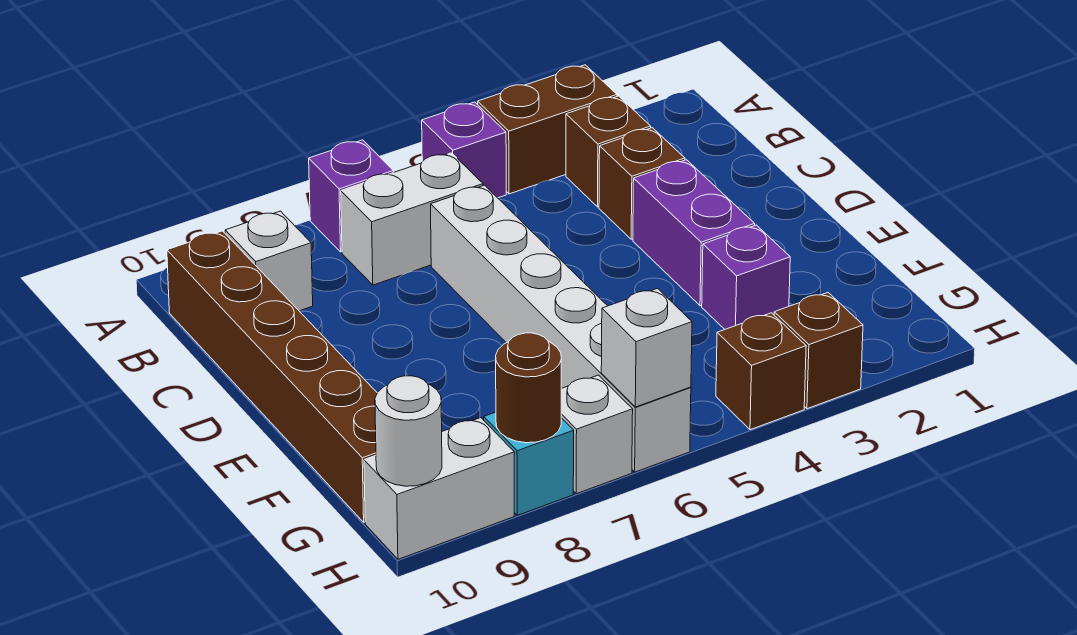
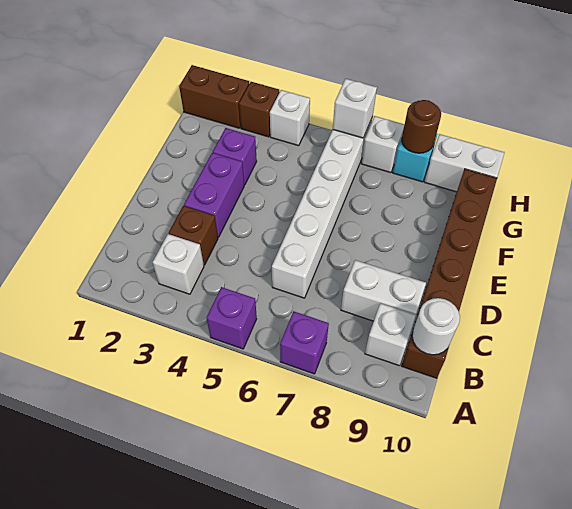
brown 1x2 brick [478,65,617,194] -> brown 1x2 brick moved to [179,65,249,128]
brown 1x1 brick [566,96,651,207] -> white 1x1 brick [153,234,204,294]
white 1x2 brick [341,153,483,285] -> white 1x2 brick moved to [341,260,426,321]
brown 1x1 brick [716,313,806,430] -> white 1x1 brick [270,90,310,146]
white 1x1 round brick [375,376,442,486] -> white 1x1 round brick moved to [412,298,460,355]

